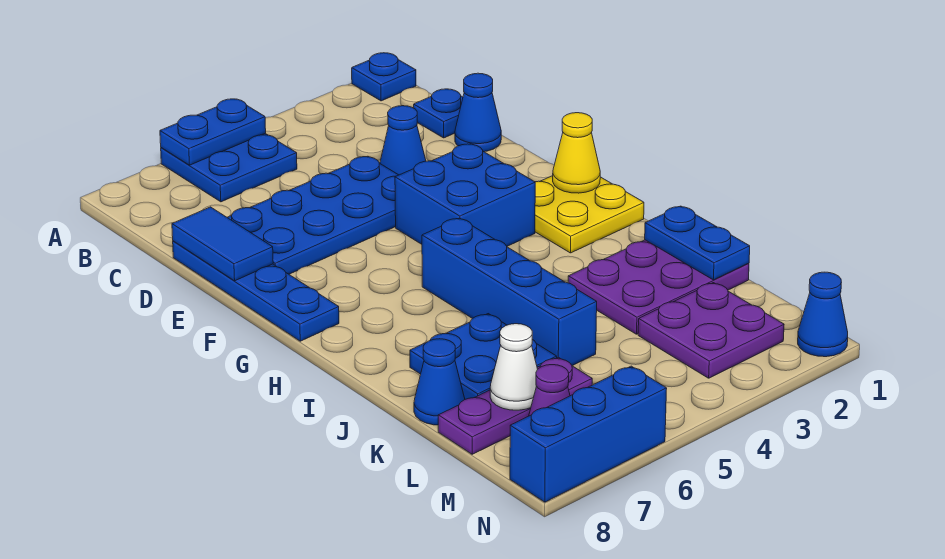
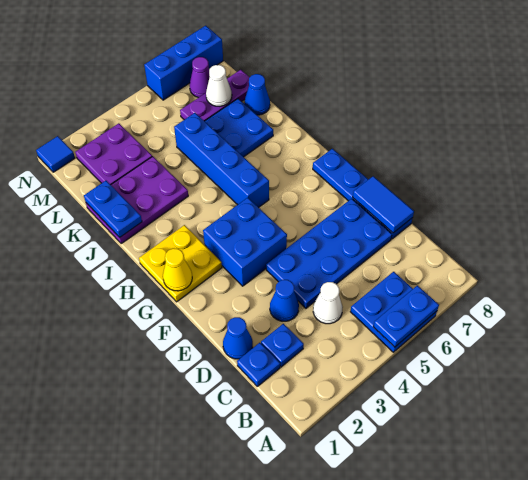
blue 1x1 plate [352,53,416,101] -> blue 1x1 plate moved to [261,324,304,367]
none -> white 1x1 cone [313,282,343,324]
blue 1x1 cone [798,272,848,357] -> blue 1x1 tile [36,136,75,172]

